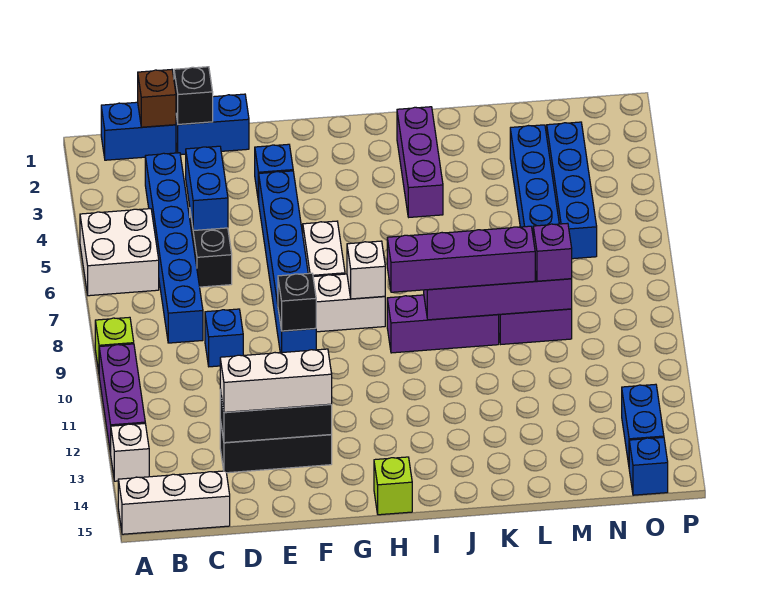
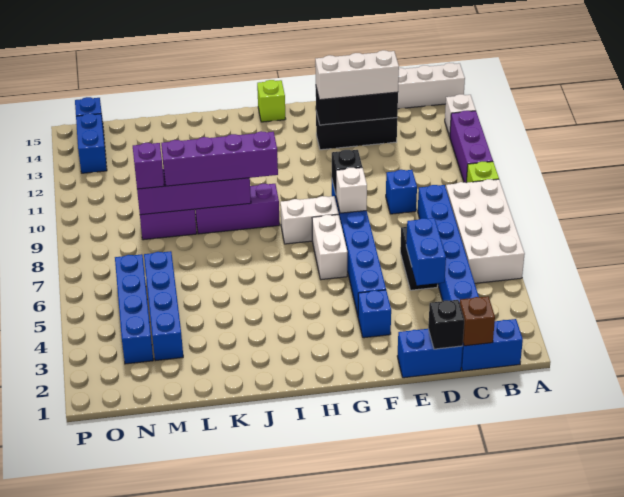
white 2x2 brick [80,209,159,296] -> white 2x4 brick [446,179,525,283]
white 1x1 brick [347,241,385,299] -> white 1x1 brick moved to [336,168,367,213]
purple 1x3 brick [397,107,443,217] -> none

